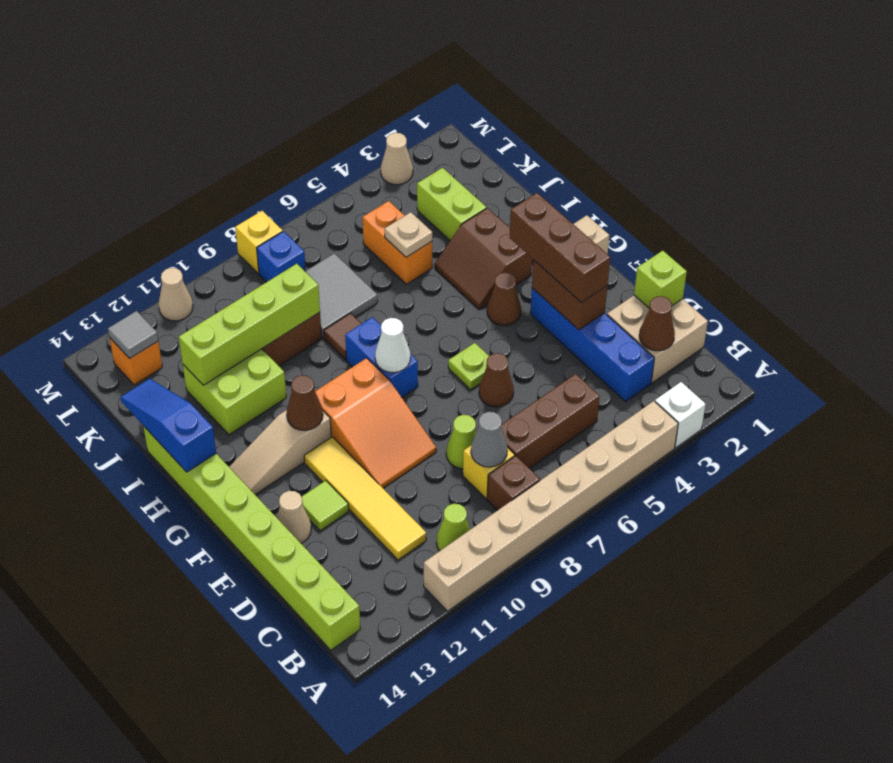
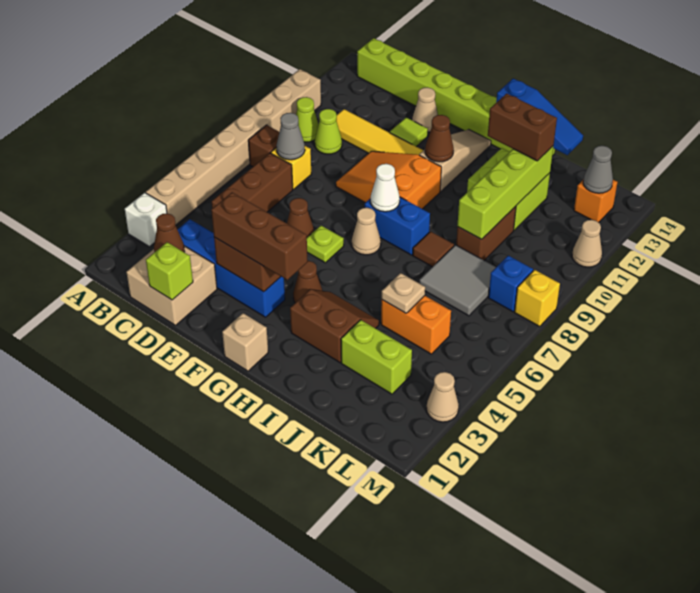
lime 1x1 cone [446,415,476,469] -> lime 1x1 cone moved to [315,109,342,154]
none -> tan 1x1 cone [352,208,381,255]
none -> brown 1x2 brick [488,93,557,161]
grey 1x1 tile [108,311,158,358] -> grey 1x1 cone [583,146,613,193]

